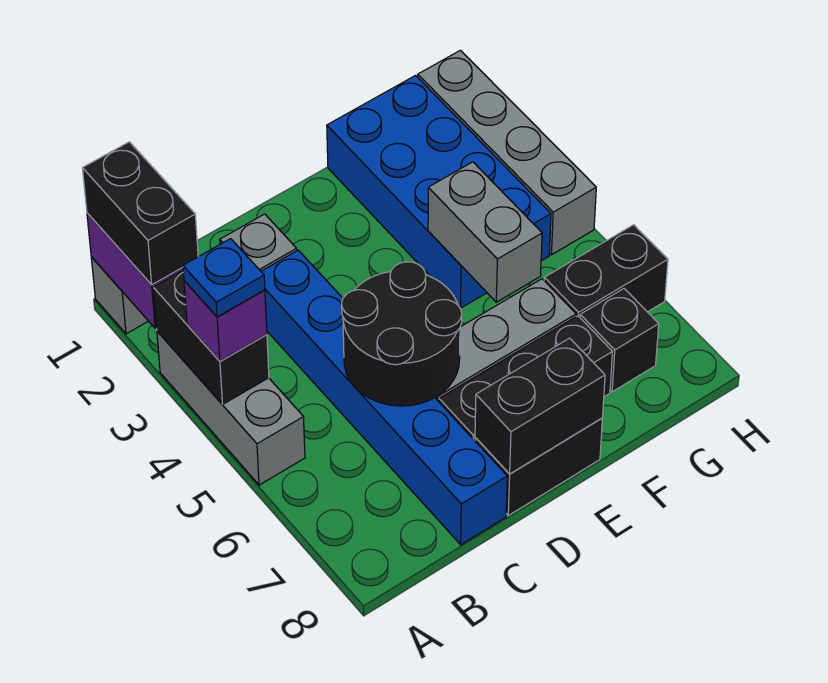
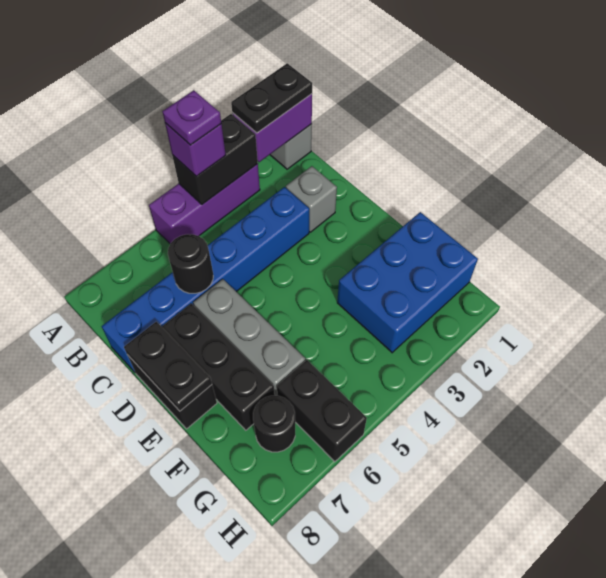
black 1x2 brick [82,142,198,285] -> black 1x2 plate [231,63,312,133]
grey 1x3 brick [157,331,305,485] -> purple 1x3 brick [149,164,260,244]
blue 1x1 plate [183,239,265,317] -> purple 1x1 plate [162,90,221,145]
black 2x2 round brick [342,262,462,406] -> black 1x1 round brick [168,234,213,293]
black 1x2 brick [475,338,605,474] -> black 1x2 plate [124,322,212,411]
blue 2x4 brick [327,76,551,308] -> blue 2x3 brick [337,212,478,353]
grey 1x2 brick [428,162,542,302] -> none
black 1x1 brick [580,289,659,392] -> black 1x1 round brick [253,396,295,452]
grey 1x4 brick [418,50,596,255] -> none

